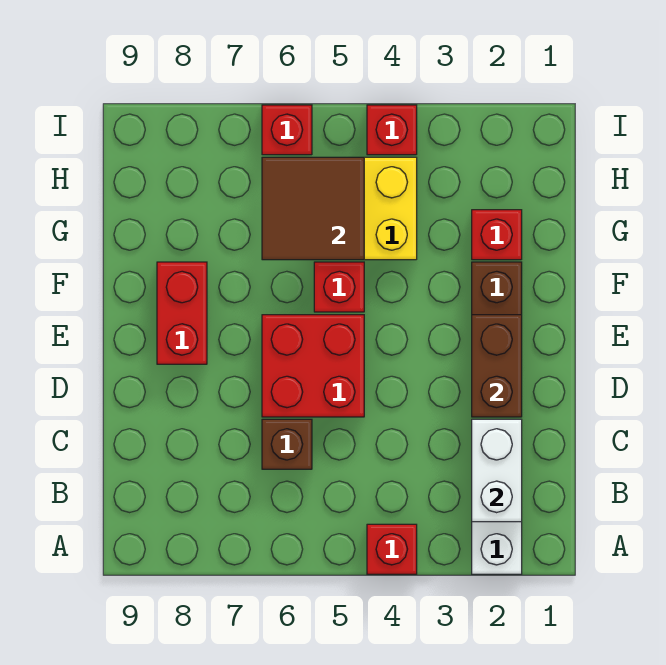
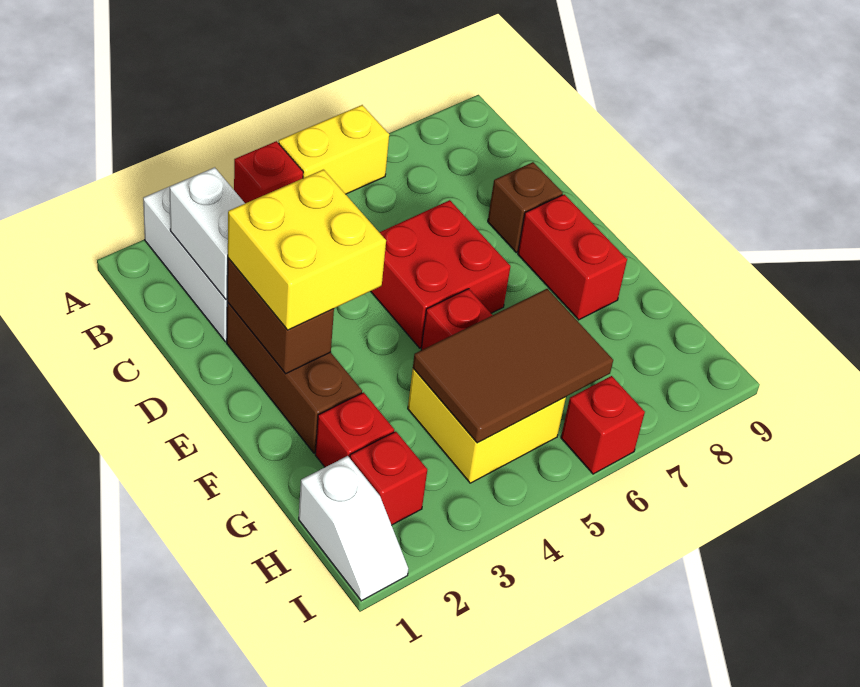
none -> yellow 1x2 brick [279,105,389,194]
brown 1x1 brick [262,419,312,469] -> brown 1x1 brick moved to [488,162,563,252]
none -> yellow 2x2 brick [228,170,386,330]
brown 2x2 tile [262,157,364,260] -> brown 2x3 tile [413,289,613,443]
none -> white 1x2 slope [299,456,408,601]
red 1x1 brick [367,105,417,155] -> red 1x1 brick moved to [350,431,427,525]

